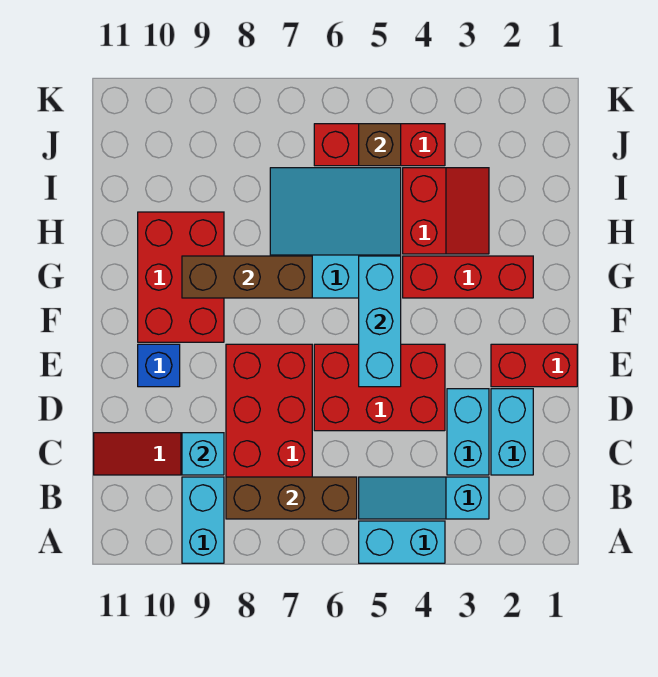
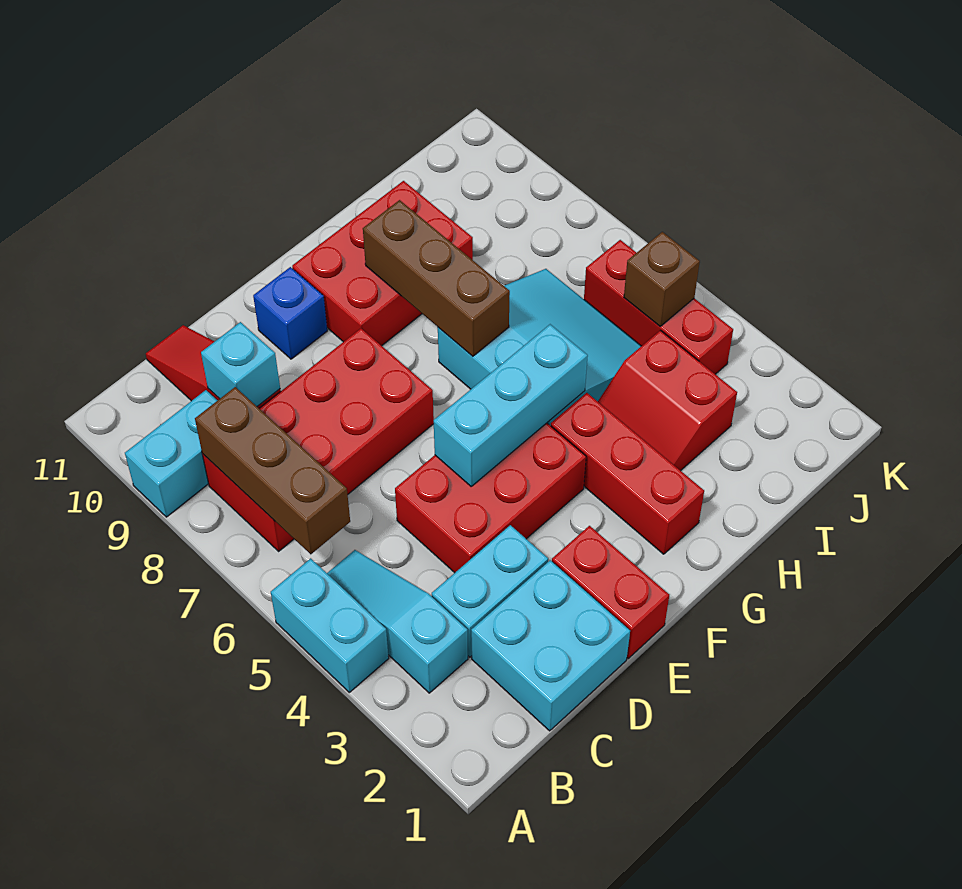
cyan 1x2 brick [491,389,533,475] -> cyan 2x2 brick [471,560,630,731]
red 2x3 brick [314,344,445,431] -> red 2x3 brick turned to [395,423,586,573]
red 2x2 slope [403,168,489,254] -> red 2x2 slope turned to [598,330,737,471]

